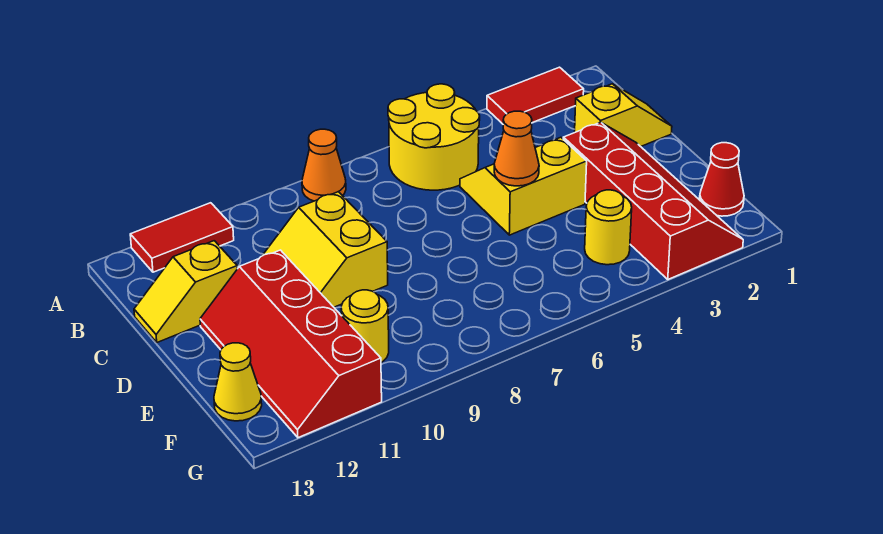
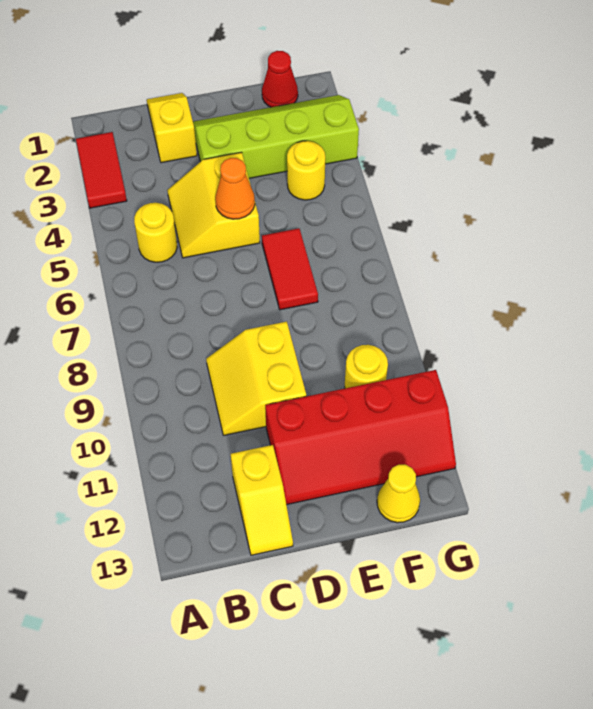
yellow 2x2 round brick [388,84,480,190] -> yellow 1x1 round brick [134,203,177,262]
orange 1x1 cone [302,129,346,201] -> none
red 1x2 tile [130,203,234,272] -> red 1x2 tile moved to [262,228,318,310]
yellow 2x2 slope [262,192,388,307] -> yellow 2x2 slope turned to [206,322,306,435]
red 2x4 slope [563,122,743,279] -> lime 2x4 slope [193,95,359,178]

